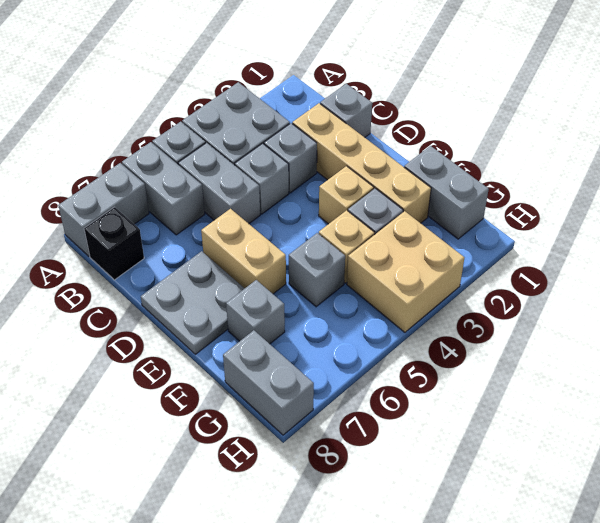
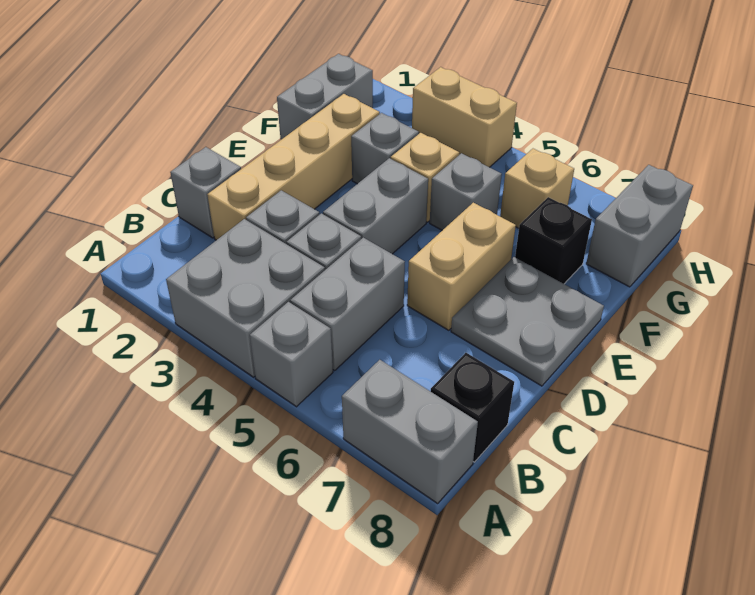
grey 1x2 brick [122,142,205,235] -> grey 1x2 brick moved to [323,158,428,254]
tan 1x1 brick [319,166,374,224] -> tan 1x1 brick moved to [500,149,574,228]
grey 1x1 brick [226,280,285,344] -> black 1x1 brick [515,197,592,284]
tan 2x2 brick [347,211,464,332] -> tan 1x2 brick [412,67,517,167]

